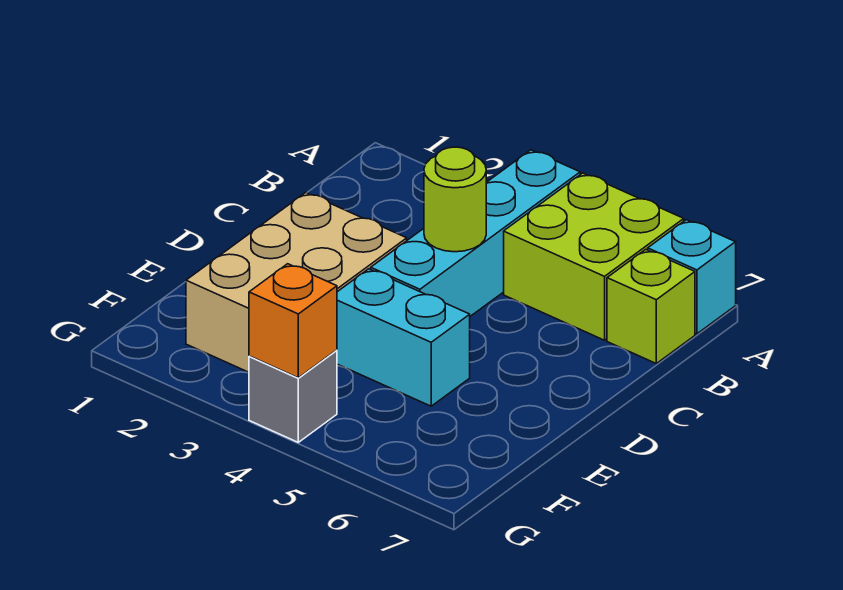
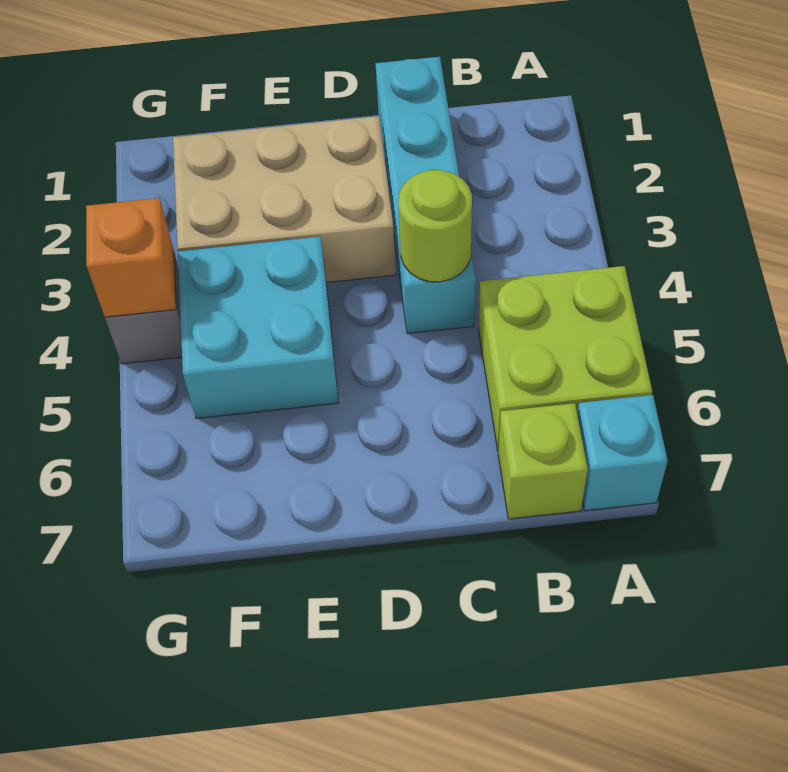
cyan 1x4 brick [371,150,580,316] -> cyan 1x4 brick turned to [375,57,476,334]
cyan 1x2 brick [337,269,470,406] -> cyan 2x2 brick [178,237,338,418]

